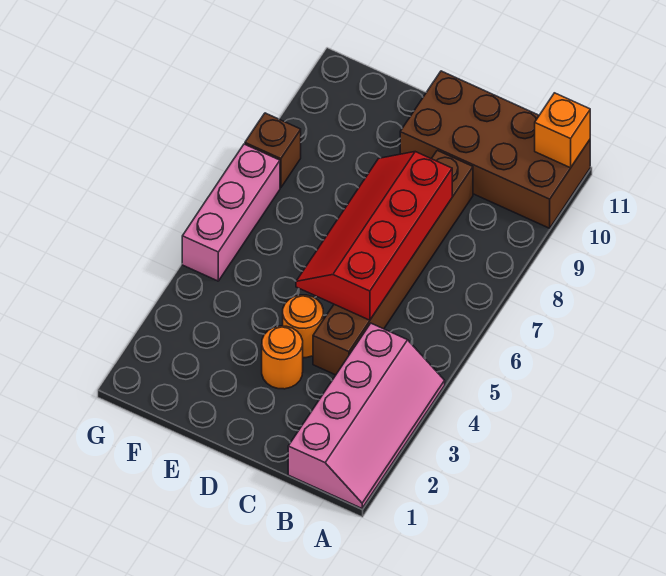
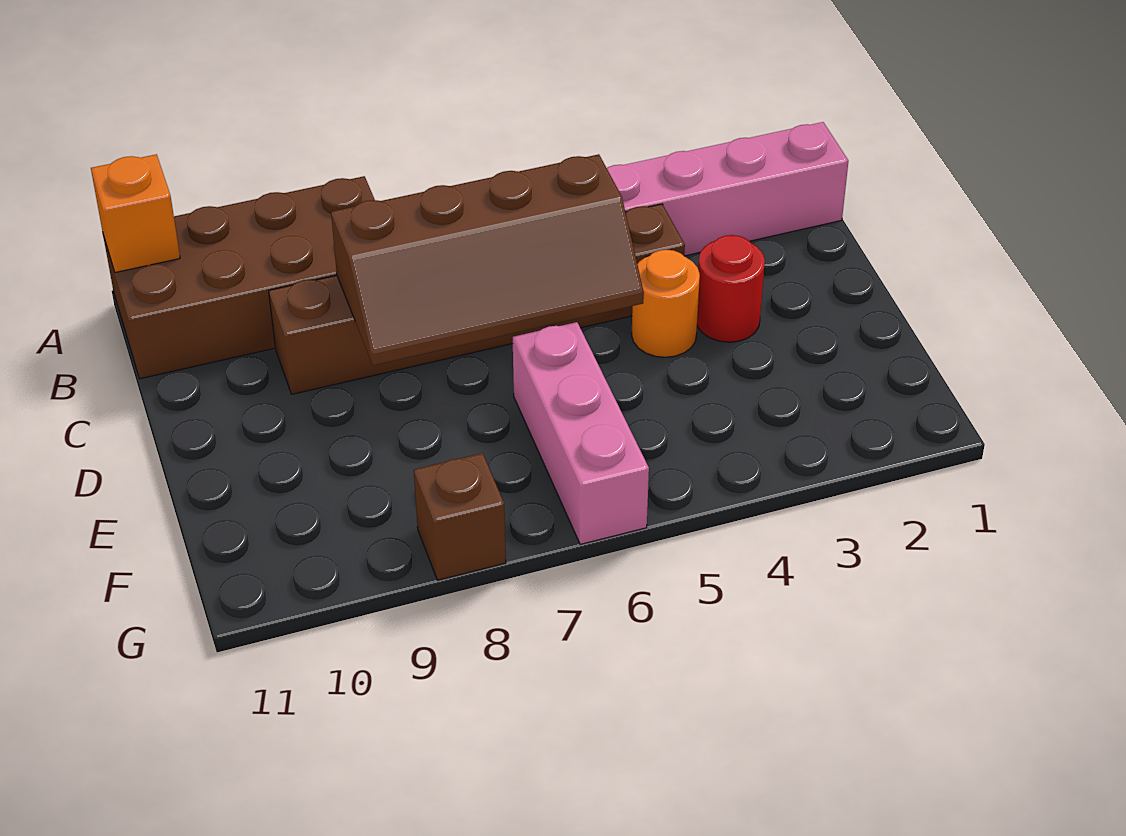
brown 2x4 brick [400,71,590,228] -> brown 2x4 brick turned to [103,176,375,379]
red 2x4 slope [296,152,452,320] -> brown 2x4 slope [331,154,644,365]
orange 1x1 round brick [262,326,303,389] -> red 1x1 round brick [697,235,765,342]
pink 1x3 brick [182,144,280,281] -> pink 1x3 brick turned to [513,322,649,544]

